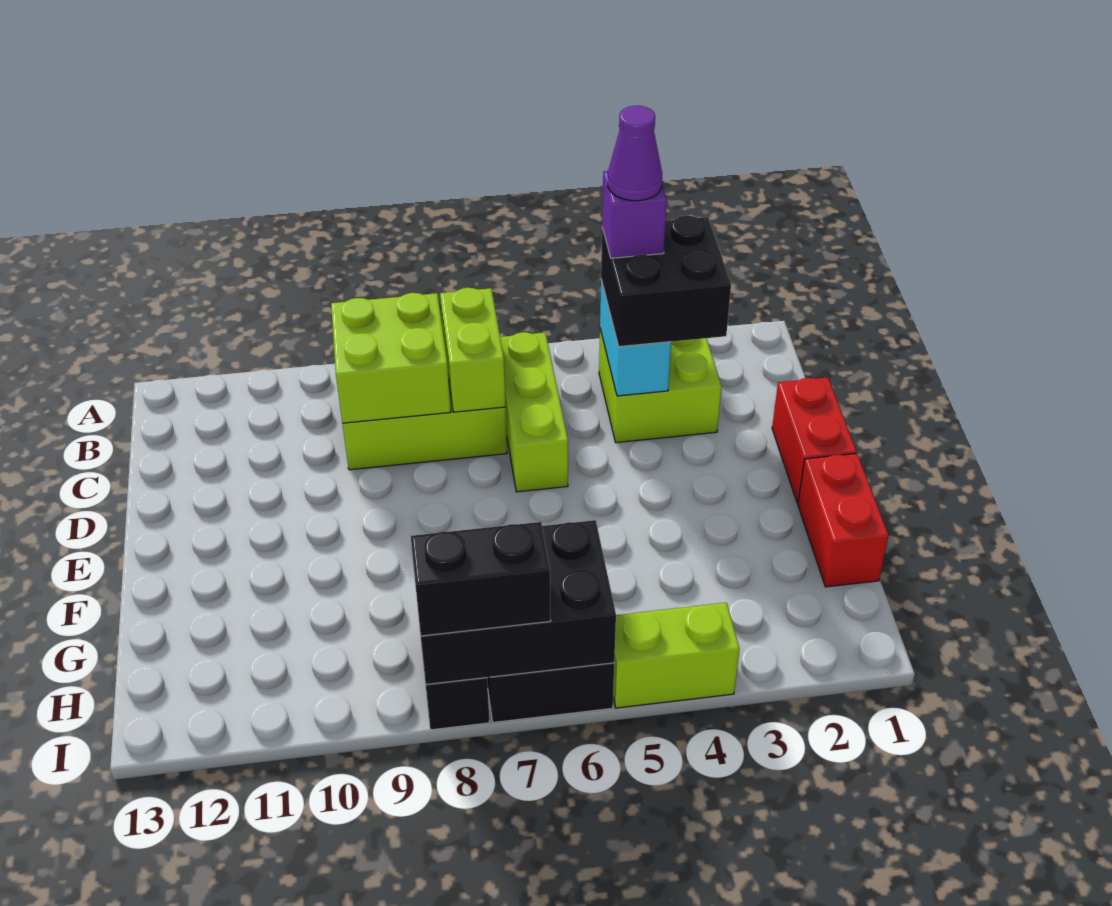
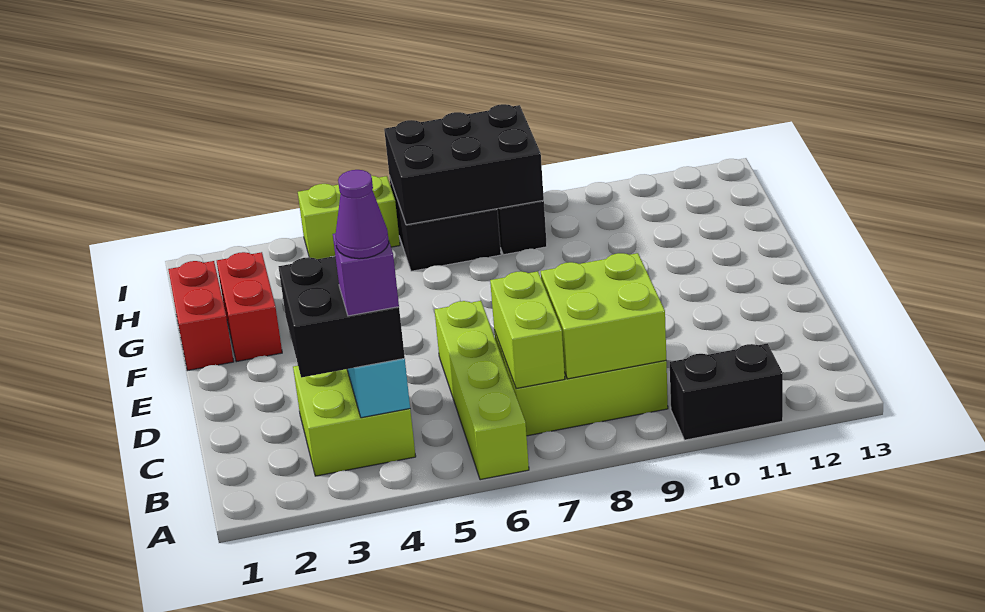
lime 1x3 brick [500,332,568,492] -> lime 1x4 brick [435,301,529,480]
red 1x2 brick [772,377,857,503] -> red 1x2 brick moved to [217,252,282,362]
black 1x2 brick [411,522,551,636] -> black 1x2 brick moved to [670,344,783,440]

